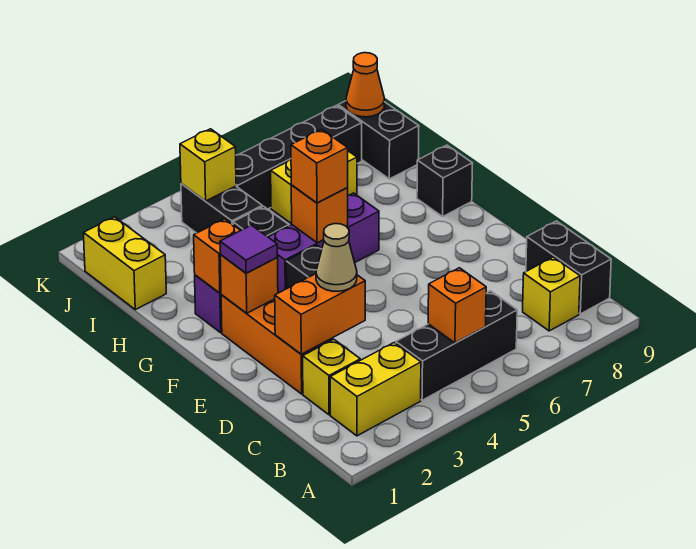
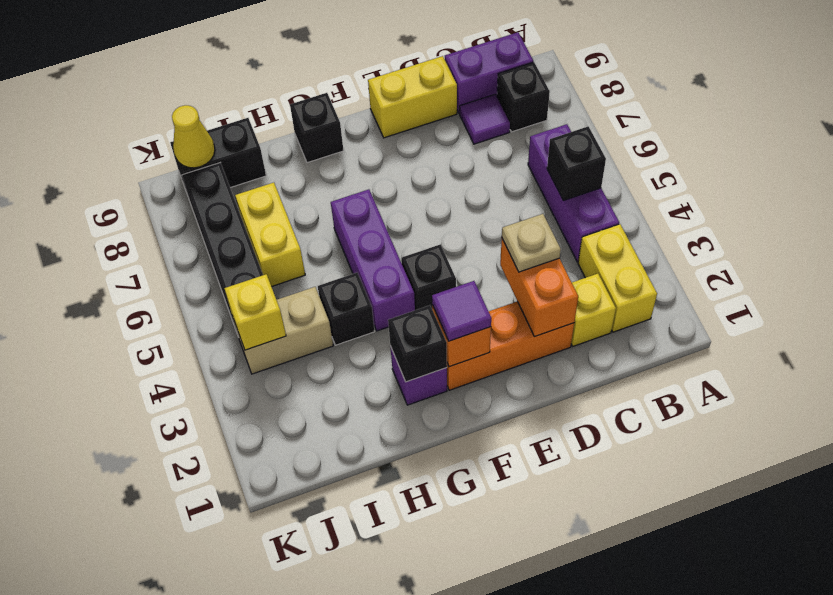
black 1x3 brick [396,291,517,400] -> purple 1x3 brick [528,124,619,262]
orange 1x1 brick [428,268,486,343] -> black 1x1 brick [547,126,606,200]
yellow 1x1 brick [523,257,580,331] -> black 1x1 brick [497,62,550,132]
black 1x2 brick [526,221,611,314] -> purple 1x2 brick [445,32,533,113]
none -> purple 1x1 tile [460,95,510,144]
tan 1x1 cone [316,224,357,291] -> tan 1x1 plate [502,214,561,272]
orange 1x1 brick [194,219,241,293] -> black 1x1 brick [388,305,447,382]
orange 1x1 brick [291,185,348,243] -> none
orange 1x1 brick [291,129,348,203] -> none
yellow 1x2 brick [84,217,166,310] -> yellow 1x2 brick moved to [368,56,457,138]
black 1x2 brick [181,184,262,233] -> tan 1x2 brick [233,287,333,374]
orange 1x1 cone [346,53,384,117] -> yellow 1x1 cone [172,105,215,168]

